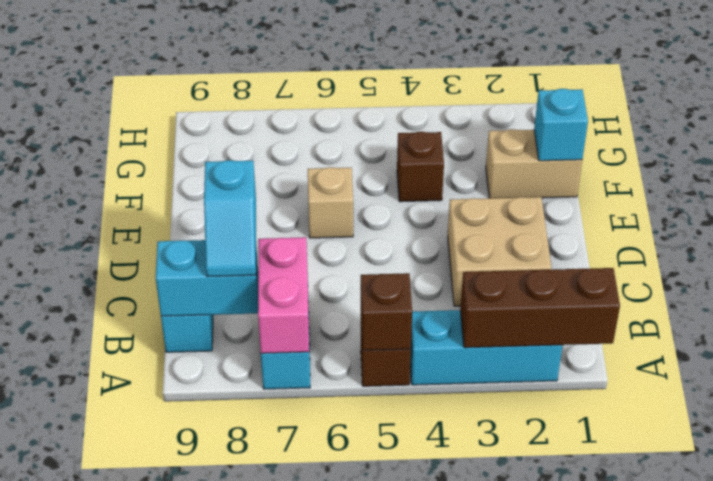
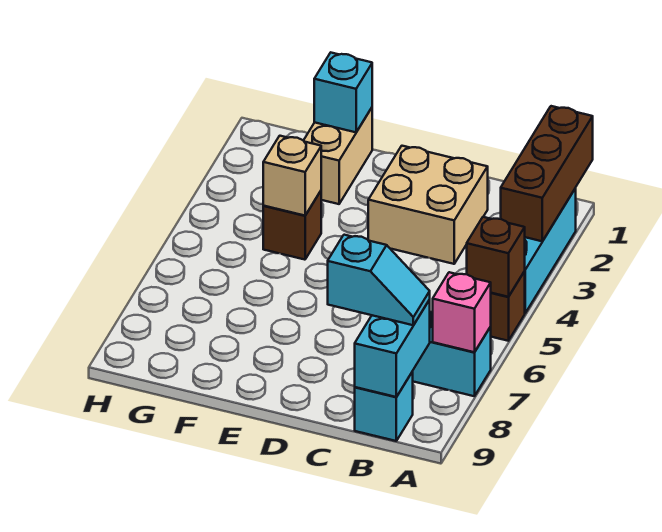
pink 1x2 brick [258,237,309,353] -> pink 1x1 brick [433,272,491,352]
tan 1x1 brick [308,167,353,238] -> tan 1x1 brick moved to [263,136,321,216]

